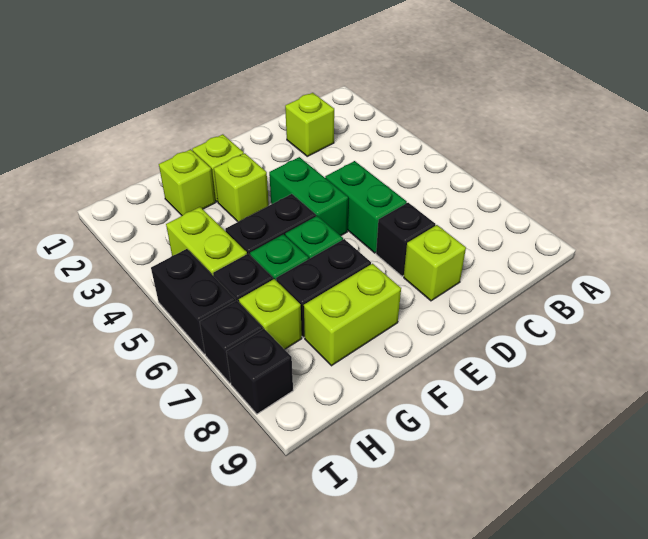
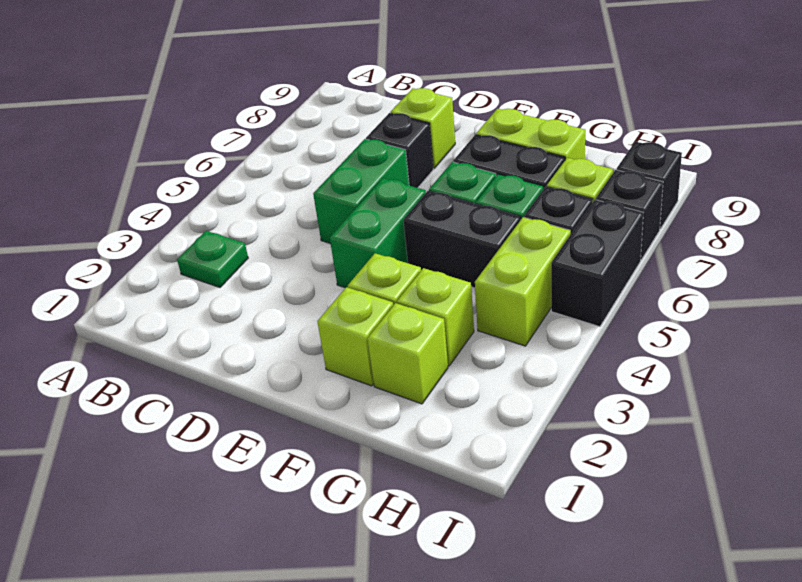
none -> green 1x1 plate [177,231,248,287]
lime 1x1 brick [285,93,334,156] -> lime 1x1 brick moved to [397,268,474,366]

